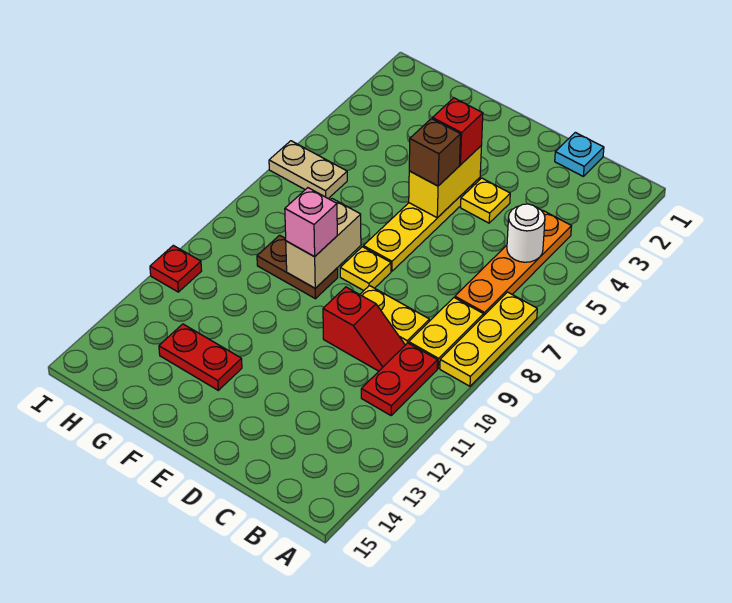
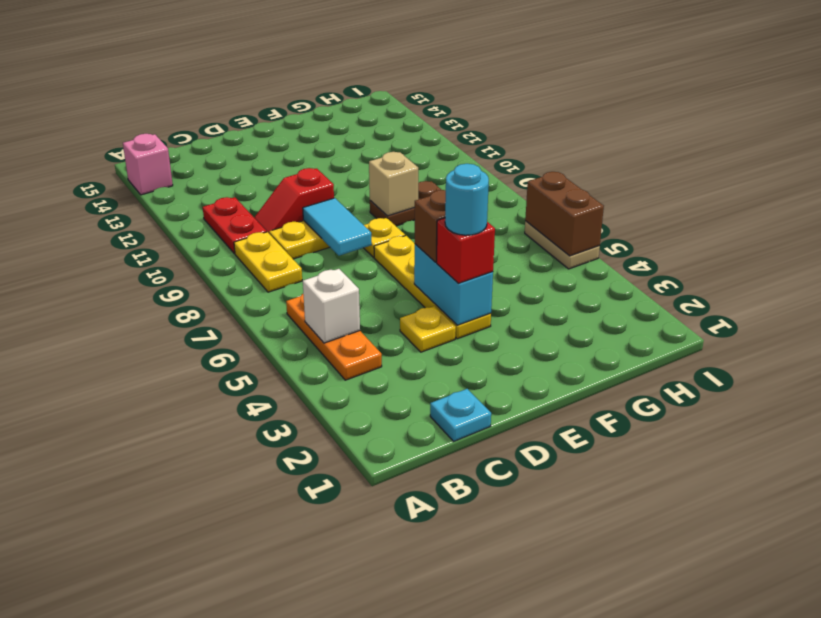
yellow 1x3 plate [440,292,537,386] -> none
orange 1x4 plate [455,210,572,316] -> orange 1x3 plate [286,294,382,380]
white 1x1 round brick [507,204,545,262] -> white 1x1 brick [303,269,360,343]
none -> cyan 1x2 tile [303,198,372,256]
yellow 1x2 brick [409,146,481,218] -> cyan 1x2 brick [414,244,493,325]
none -> cyan 1x1 round brick [445,164,489,235]
tan 1x2 brick [286,199,361,288] -> tan 1x1 brick [369,152,418,216]
pink 1x1 brick [285,188,337,257] -> pink 1x1 brick moved to [123,134,173,195]
red 1x2 plate [159,324,242,390] -> none
tan 1x2 plate [269,141,347,199] -> tan 1x2 plate turned to [525,221,600,269]
none -> brown 1x2 brick [525,172,604,256]
red 1x1 plate [150,245,202,292] -> none

